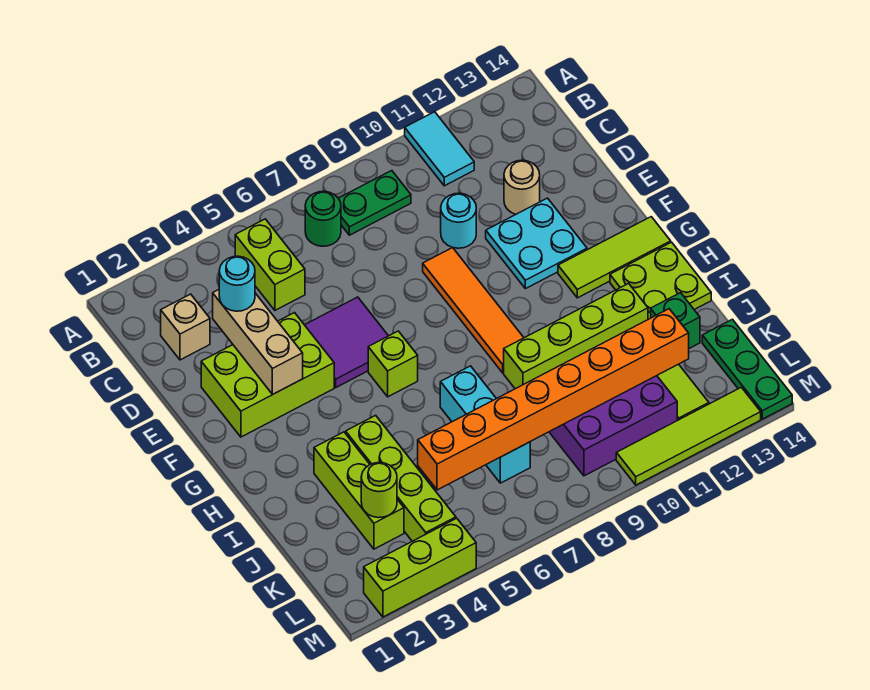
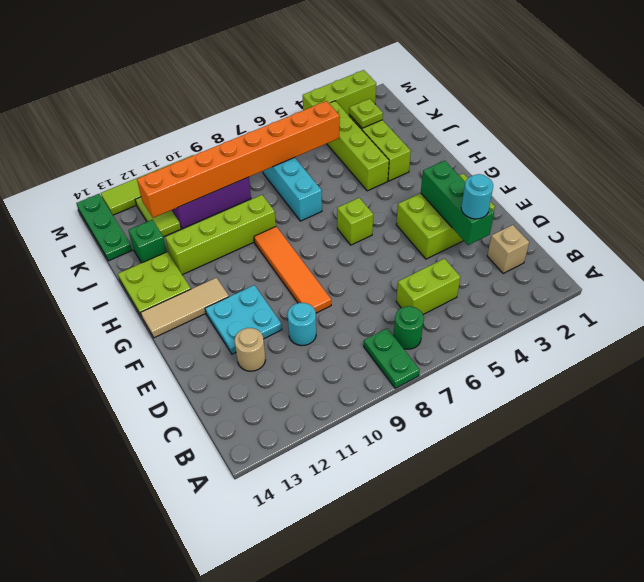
cyan 1x2 tile [405,112,474,186] -> none
lime 1x2 brick [235,219,305,310] -> lime 1x2 brick turned to [396,259,460,314]
green 1x2 plate [338,171,411,235] -> green 1x2 plate turned to [364,328,420,388]
tan 1x3 brick [213,290,303,395] -> green 1x3 brick [421,161,494,245]
purple 2x2 tile [305,297,388,387] -> none
lime 1x3 tile [558,217,671,298] -> tan 1x3 tile [141,278,229,338]
lime 1x1 round brick [361,463,397,518] -> lime 1x1 plate [349,99,383,128]

